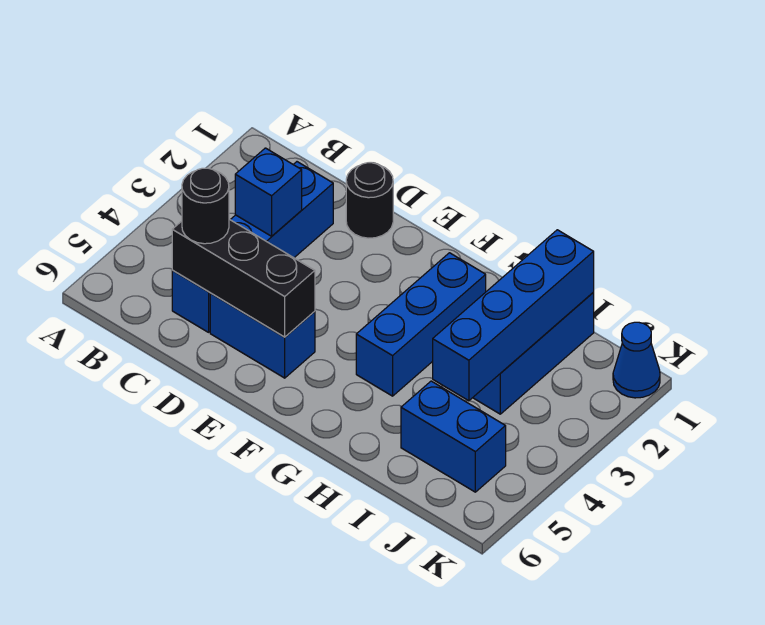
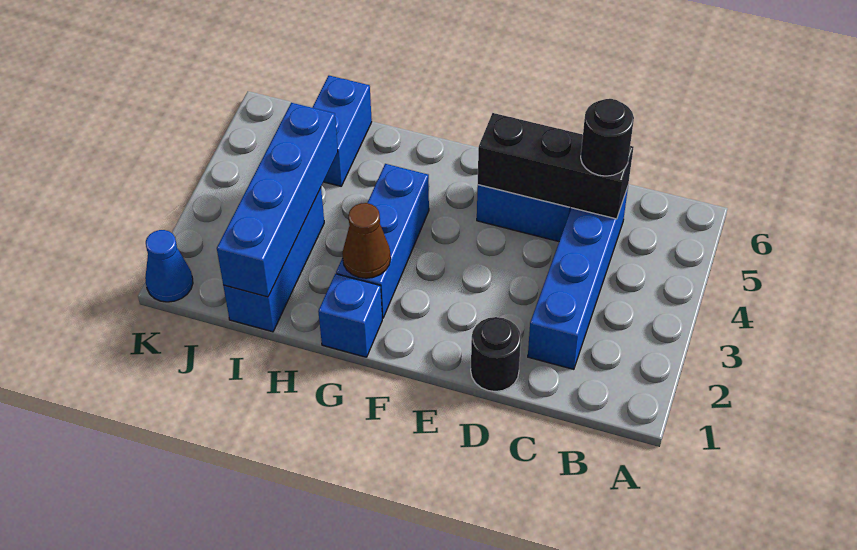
blue 1x1 brick [235,148,302,236] -> blue 1x1 brick moved to [318,274,382,357]
none -> brown 1x1 cone [342,203,391,278]
blue 1x2 brick [401,381,506,492] -> blue 1x2 brick turned to [312,76,372,186]

